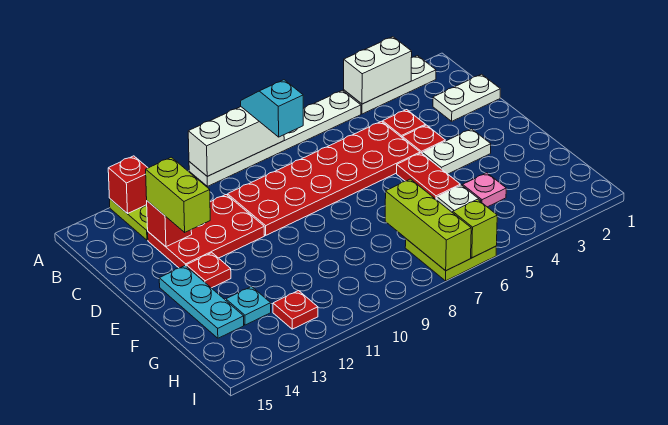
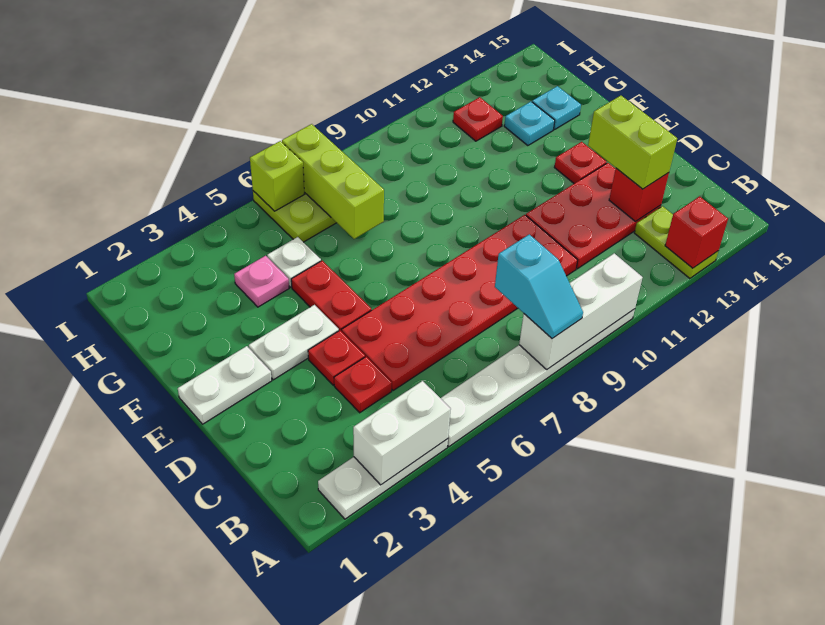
white 1x2 plate [433,74,500,121] -> white 1x2 plate moved to [178,346,272,424]
cyan 1x3 plate [159,266,244,338] -> cyan 1x1 plate [532,86,581,129]

